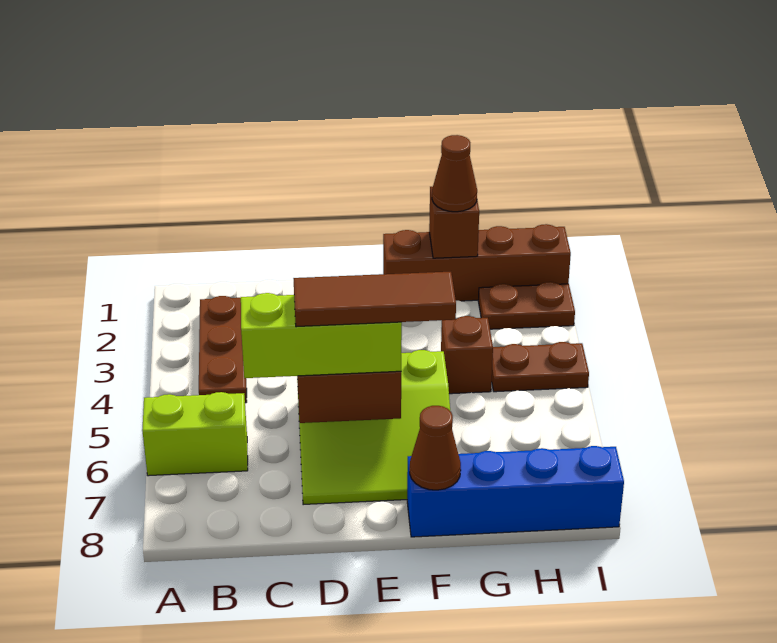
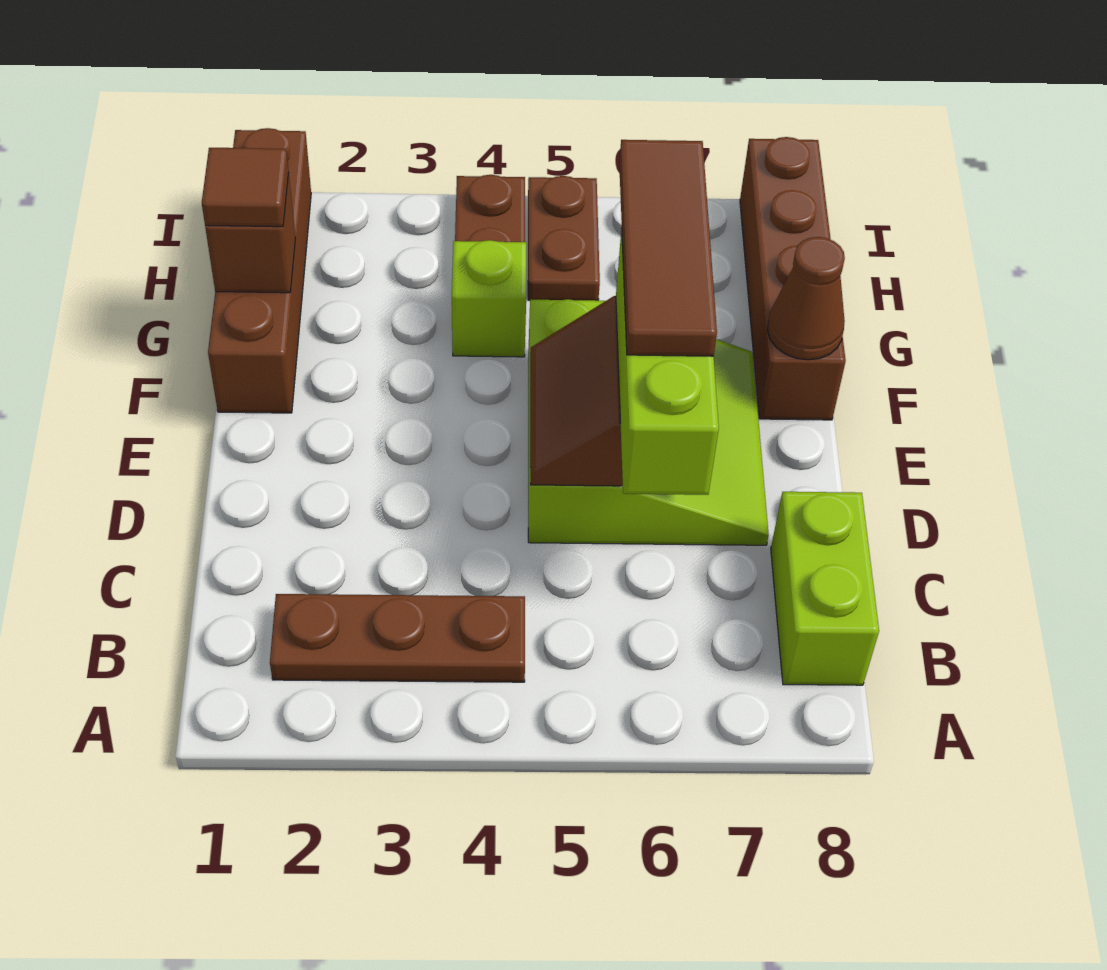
lime 1x2 brick [142,392,248,476] -> lime 1x2 brick moved to [771,492,879,685]
blue 1x4 brick [407,446,624,537] -> brown 1x4 brick [740,137,846,420]
brown 1x1 cone [432,135,477,212] -> brown 1x1 tile [202,148,289,227]
brown 1x1 brick [441,316,493,394] -> lime 1x1 brick [452,240,526,357]
brown 1x2 plate [478,282,575,329] -> brown 1x2 plate moved to [528,176,600,301]

